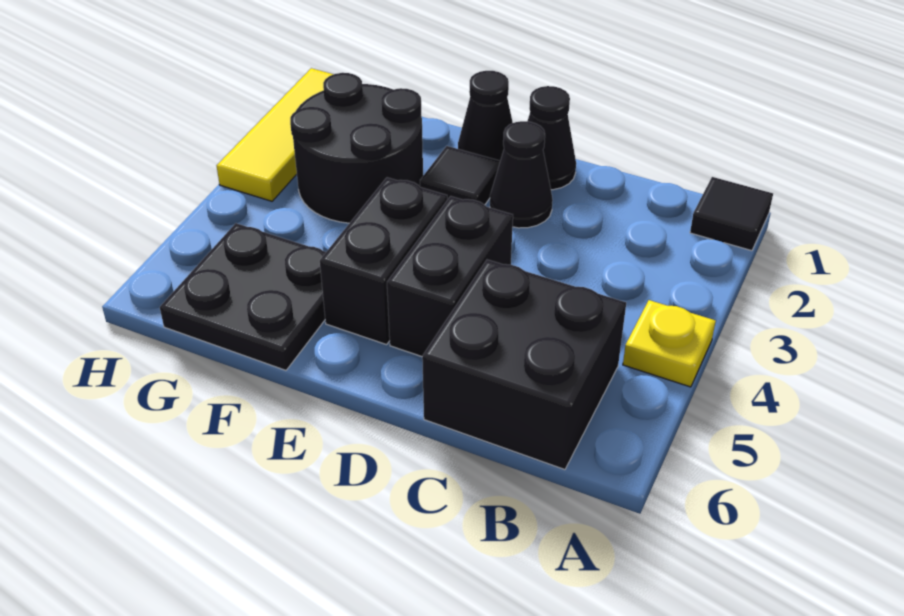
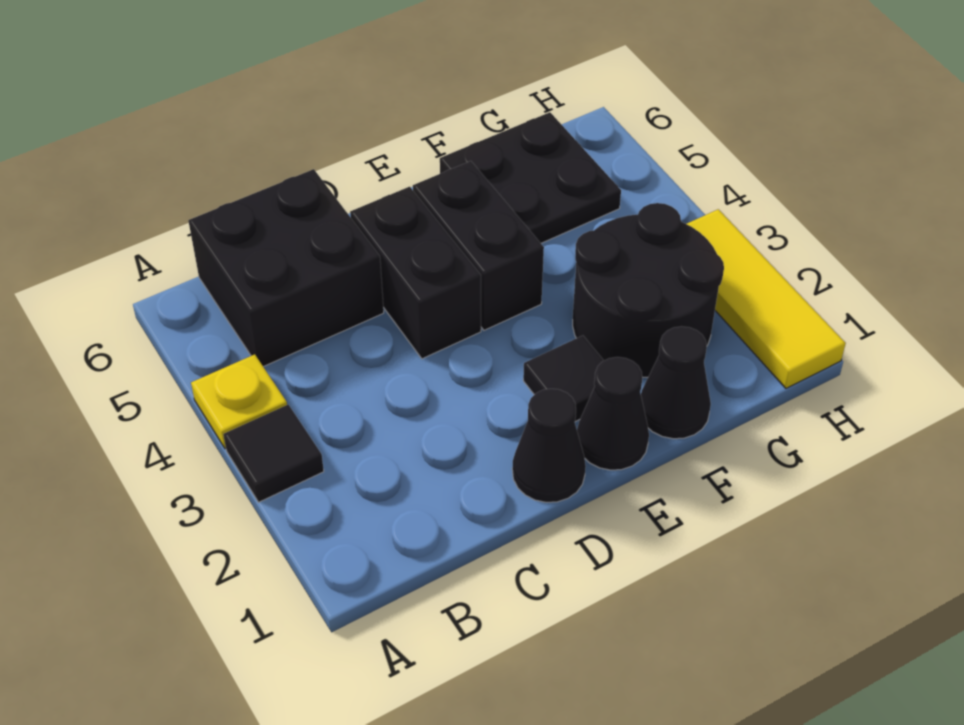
black 1x1 tile [690,177,773,251] -> black 1x1 tile moved to [223,405,324,502]
black 1x1 cone [490,121,553,228] -> black 1x1 cone moved to [641,326,711,439]

